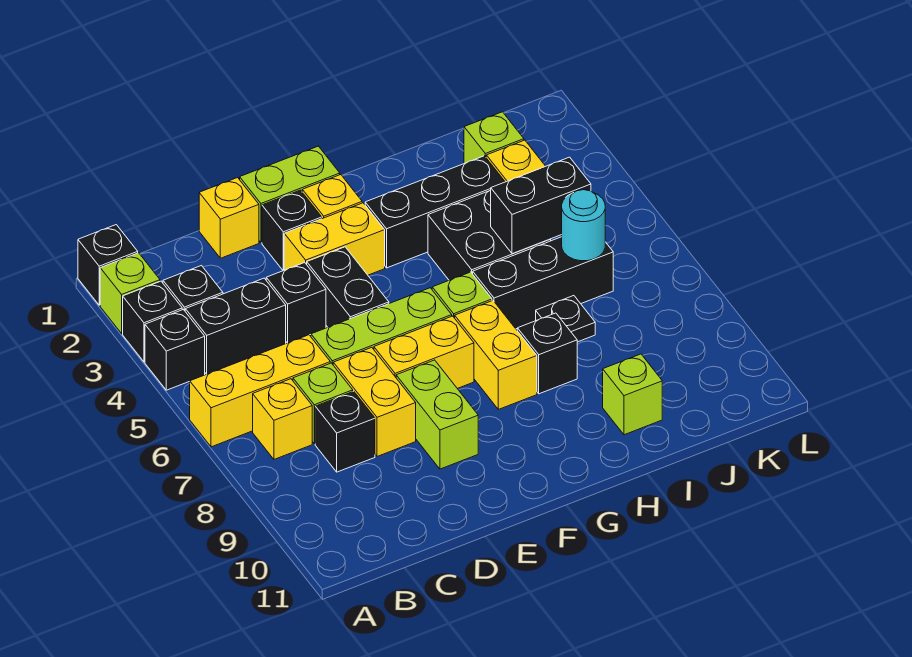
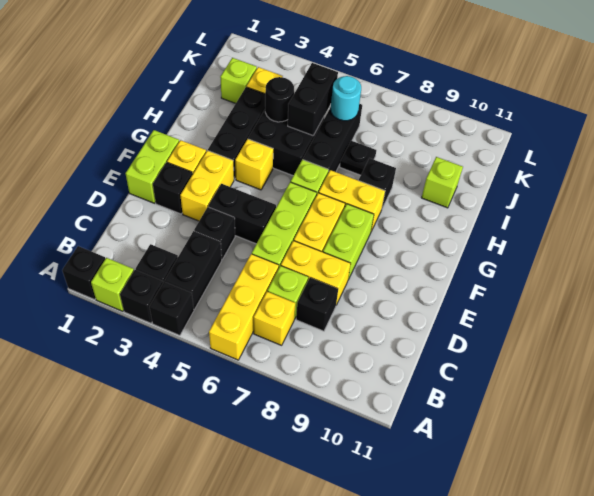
yellow 1x1 brick [199,178,259,258] -> yellow 1x1 brick moved to [235,139,273,190]
lime 1x2 brick [396,360,478,469] -> lime 1x2 brick turned to [323,204,374,280]
none -> black 1x1 round brick [265,77,294,122]

